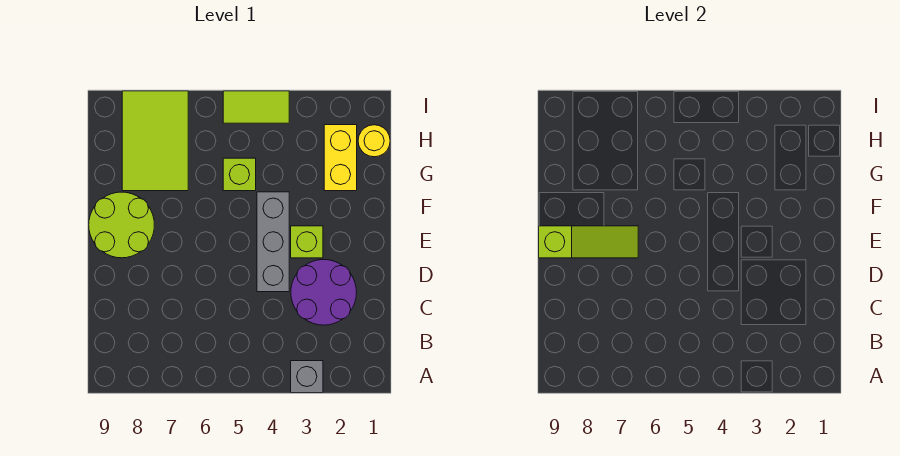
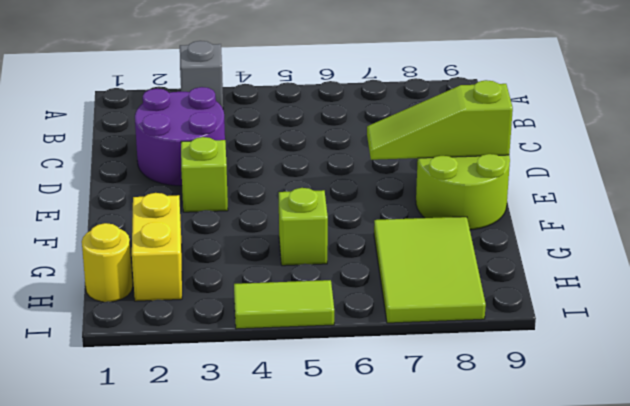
grey 1x3 brick [257,192,289,292] -> none

